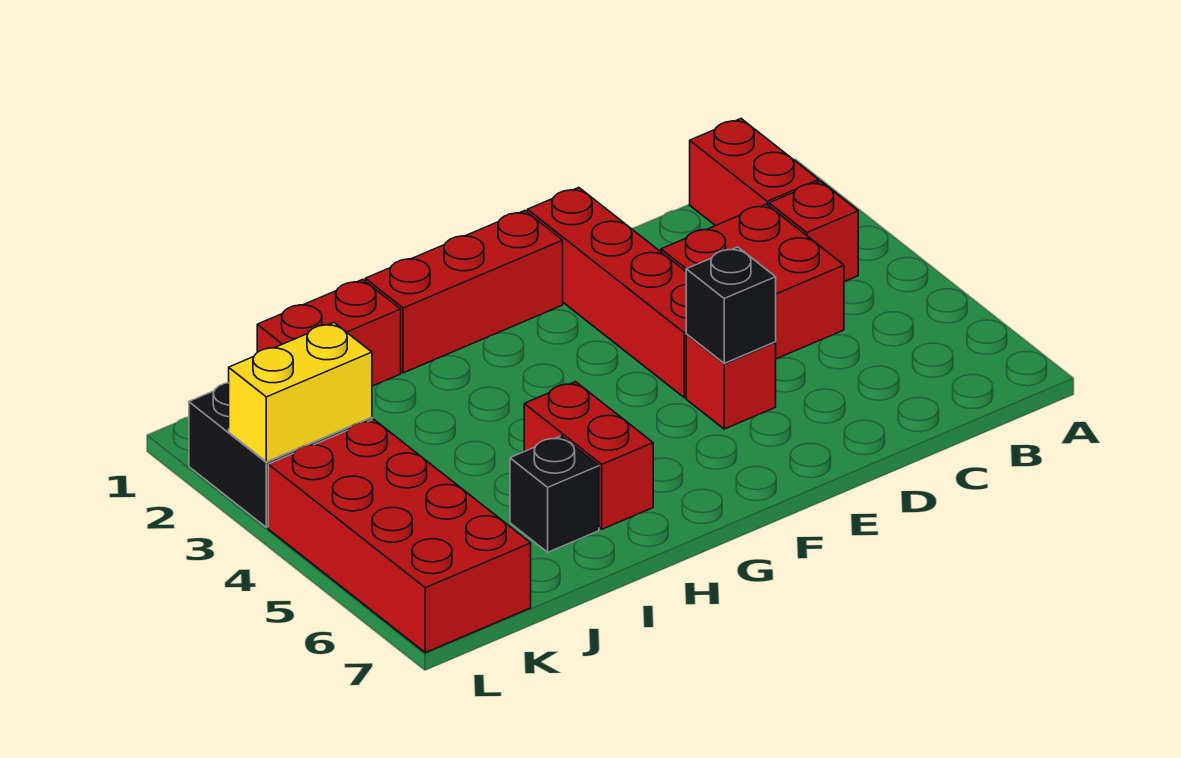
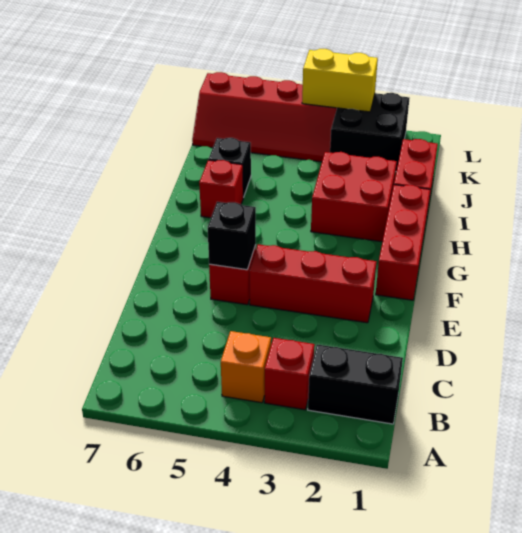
red 1x2 brick [690,119,819,226] -> black 1x2 brick [308,344,403,424]
none -> orange 1x1 brick [221,331,271,403]
red 2x2 brick [661,204,844,359] -> red 2x2 brick moved to [311,152,397,242]
red 1x4 brick [527,188,687,398] -> red 1x3 brick [249,244,377,323]
red 1x2 brick [524,382,653,529] -> red 1x1 brick [199,160,243,218]
yellow 1x2 brick [229,323,372,462] -> yellow 1x2 brick turned to [302,49,378,112]
red 2x4 brick [268,419,531,653] -> red 2x4 slope [192,72,337,162]

